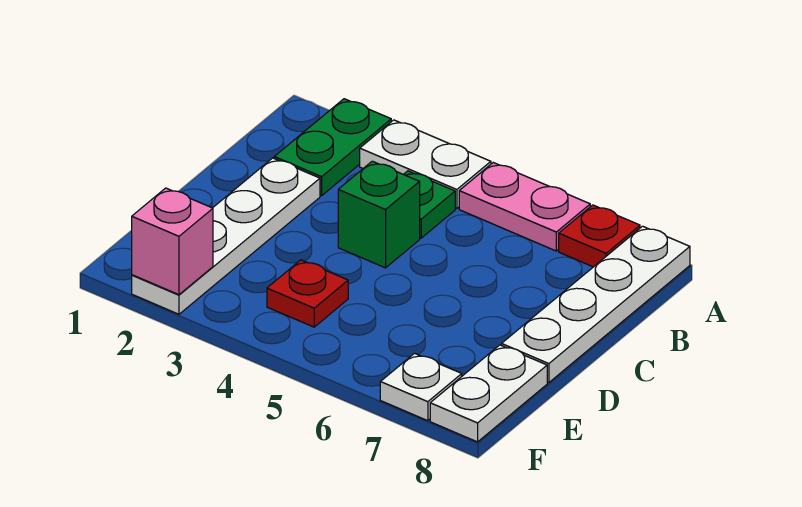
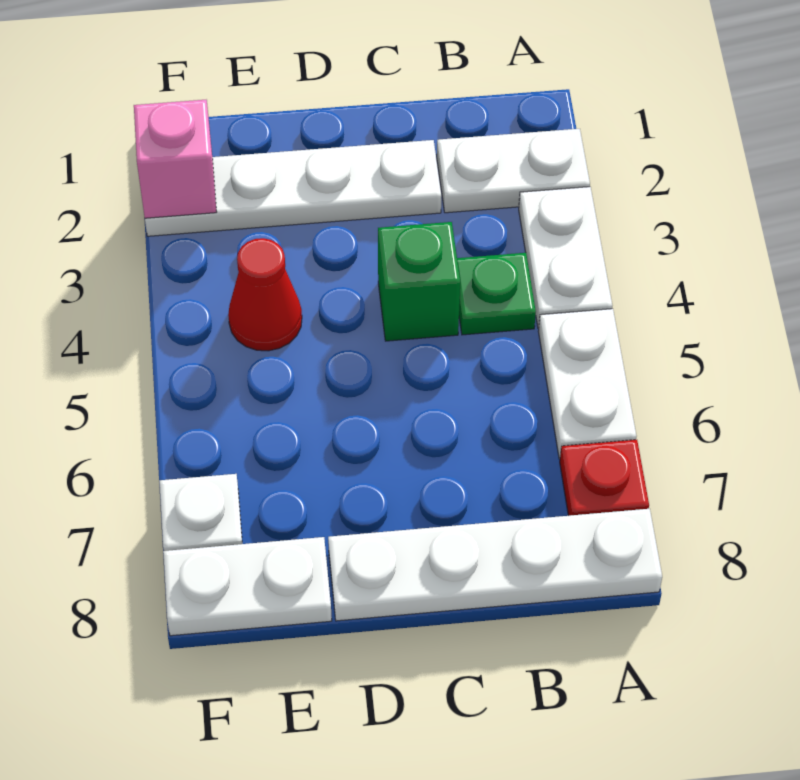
green 1x2 plate [274,99,391,196] -> white 1x2 plate [437,129,590,213]
pink 1x2 plate [459,163,590,251] -> white 1x2 plate [538,309,636,459]
red 1x1 plate [267,260,348,327] -> red 1x1 cone [228,238,302,351]

